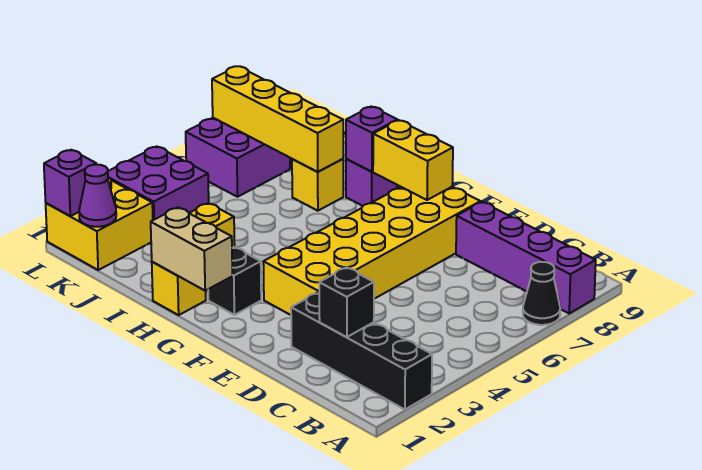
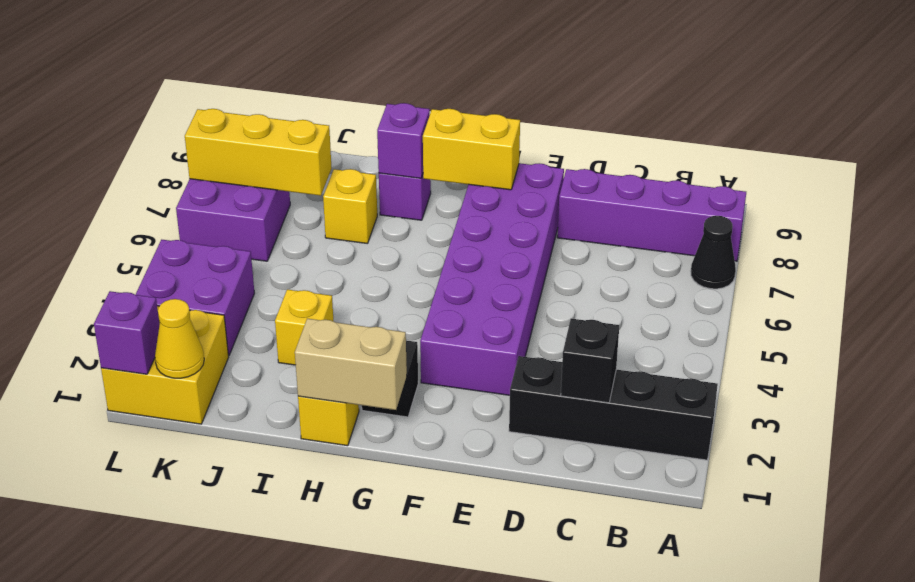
yellow 2x6 brick [263,187,481,315] -> purple 2x6 brick [420,163,564,395]
yellow 1x4 brick [212,66,343,172] -> yellow 1x3 brick [185,109,332,196]
purple 1x1 cone [79,165,116,227] -> yellow 1x1 cone [155,299,204,378]

